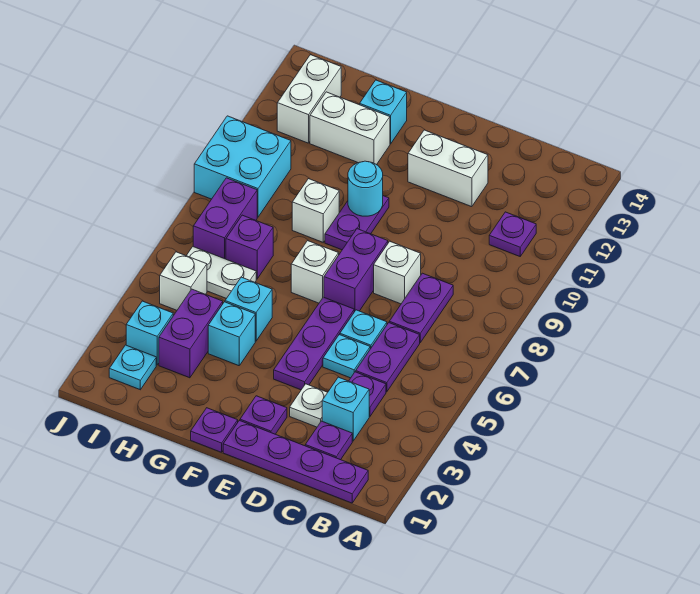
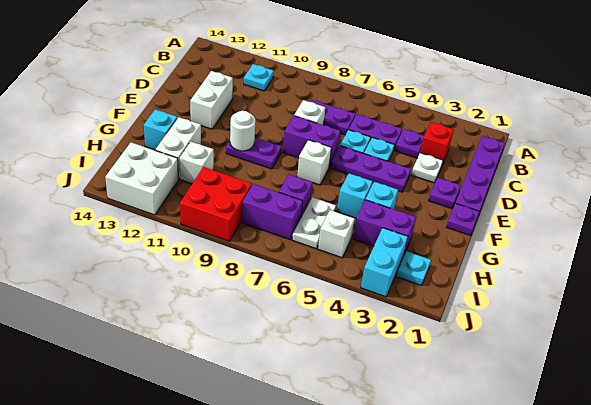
purple 1x1 plate [489,212,536,256] -> cyan 1x1 plate [244,64,274,91]
purple 1x1 plate [305,421,352,460] -> none
cyan 1x1 brick [322,377,369,441] -> red 1x1 brick [420,122,454,164]
cyan 1x1 round brick [348,161,383,216] -> white 1x1 round brick [230,111,255,151]
white 1x1 brick [292,179,339,242] -> white 1x1 brick moved to [180,142,214,184]
cyan 1x1 brick [126,301,173,365] -> cyan 1x2 brick [361,228,408,297]
cyan 2x2 brick [194,116,291,217] -> red 2x2 brick [180,167,252,241]
white 1x2 brick [277,55,341,143] -> white 2x2 brick [105,142,178,215]

